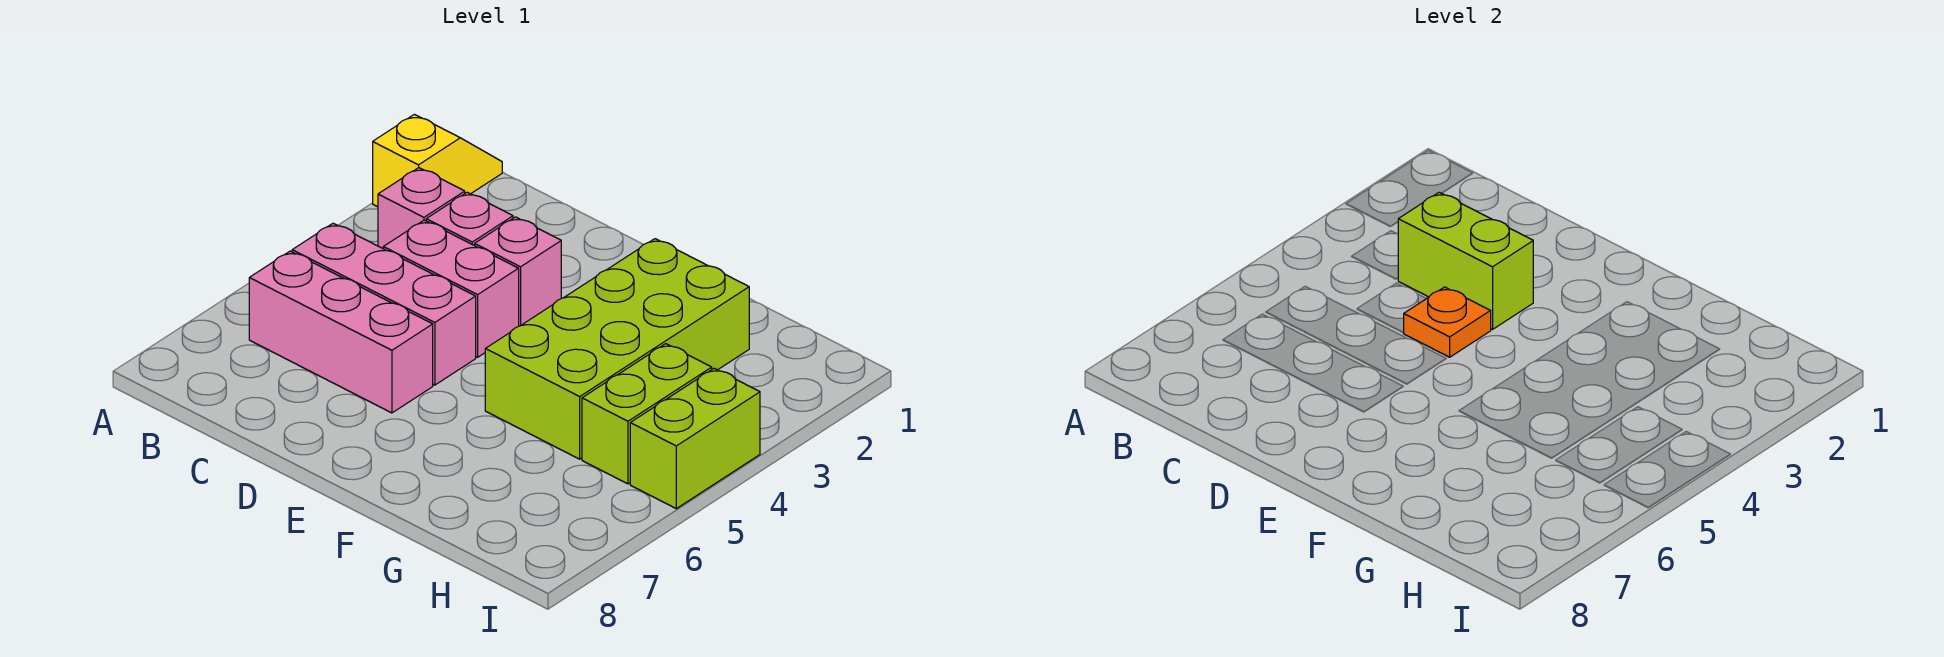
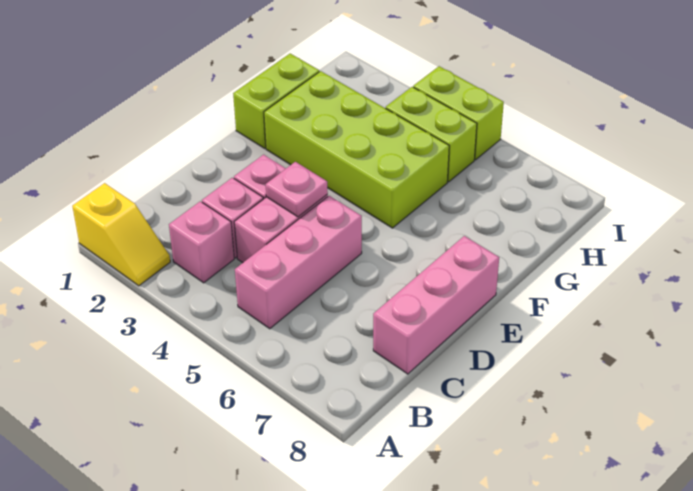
yellow 1x2 slope [373,114,502,207] -> yellow 1x2 slope turned to [72,183,170,286]
pink 1x3 brick [249,251,433,413] -> pink 1x3 brick moved to [373,236,499,374]
lime 1x2 brick [1398,192,1533,329] -> lime 1x2 brick moved to [233,54,319,148]
orange 1x1 plate [1404,287,1491,357] -> pink 1x1 plate [266,162,328,217]

